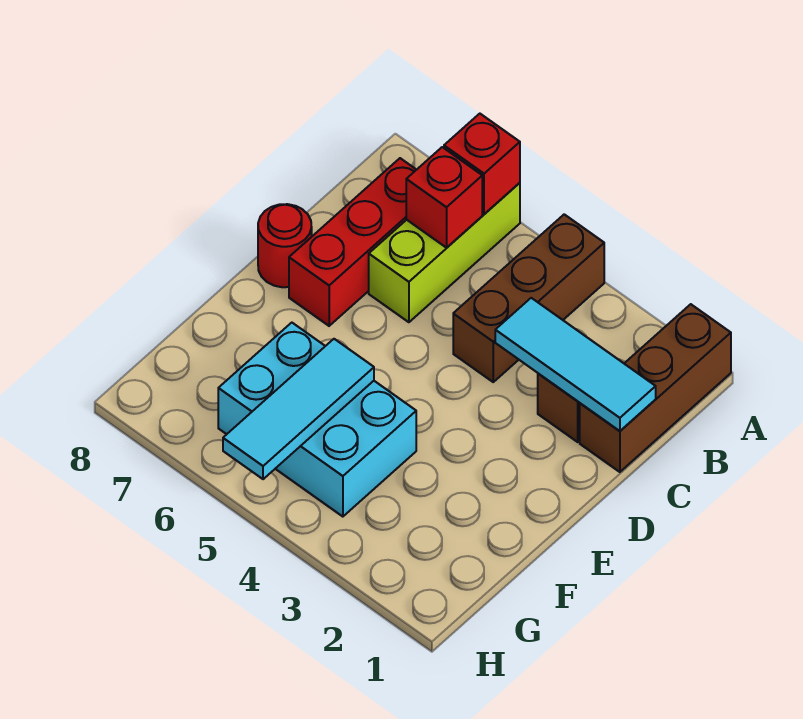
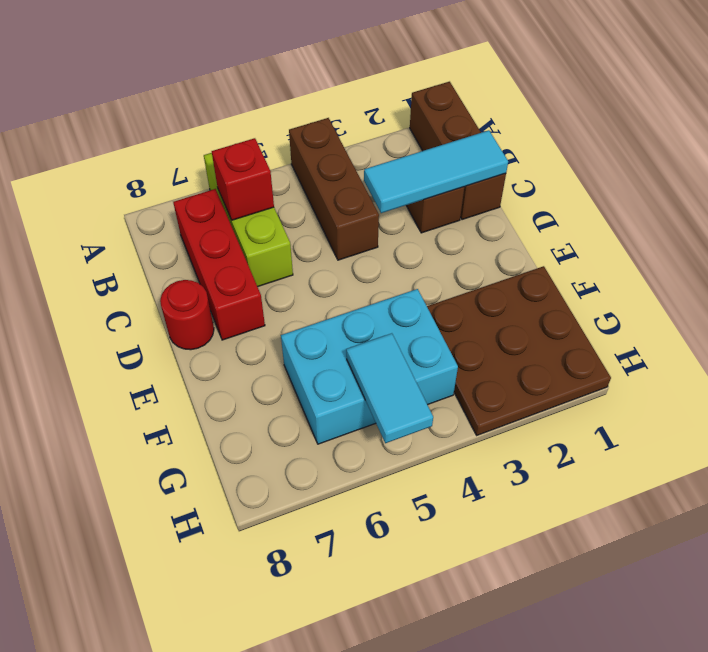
red 1x1 brick [444,114,520,214] -> none
none -> brown 3x3 plate [427,266,611,435]
cyan 1x3 tile [223,339,374,479] -> cyan 1x2 tile [346,333,433,443]

